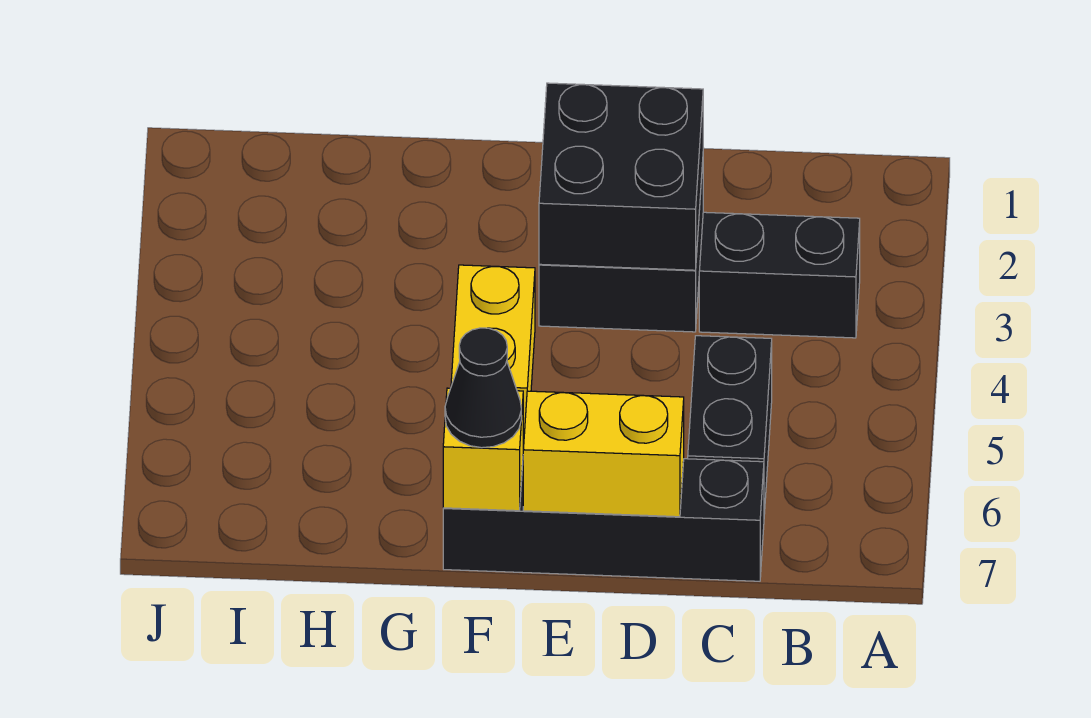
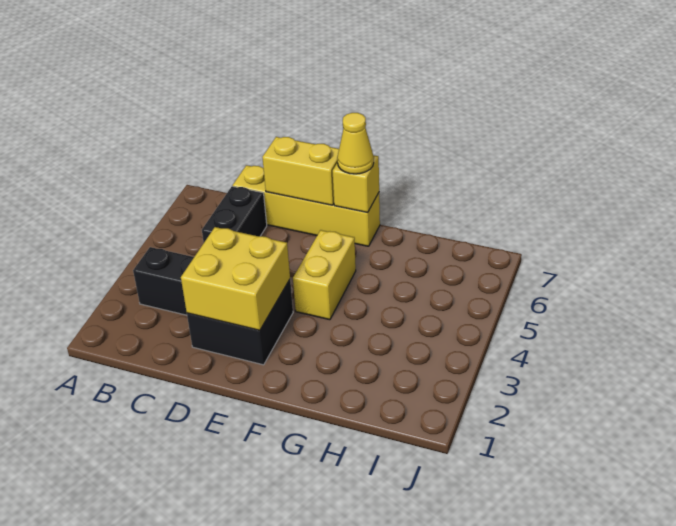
black 1x4 brick [443,459,764,581] -> yellow 1x4 brick [233,165,380,246]
black 2x2 brick [539,83,703,270] -> yellow 2x2 brick [181,227,290,330]
black 1x1 cone [445,328,521,448] -> yellow 1x1 cone [337,113,374,174]

